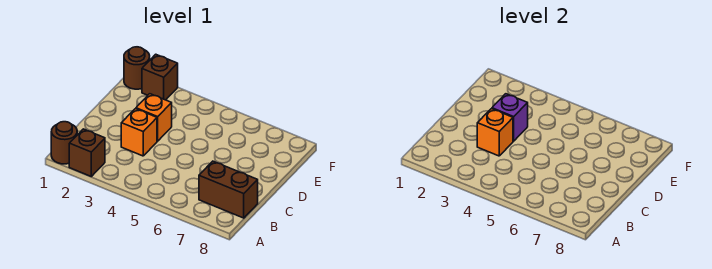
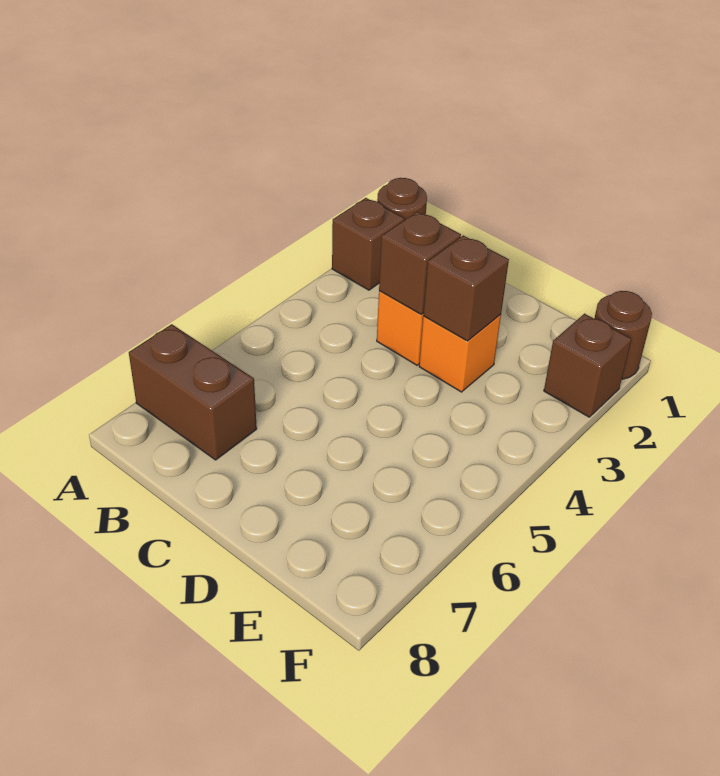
brown 1x2 brick [199,161,258,218] -> brown 1x2 brick turned to [129,324,257,460]
orange 1x1 brick [477,109,513,156] -> brown 1x1 brick [379,211,461,314]
purple 1x1 brick [492,94,528,141] -> brown 1x1 brick [423,235,509,341]

